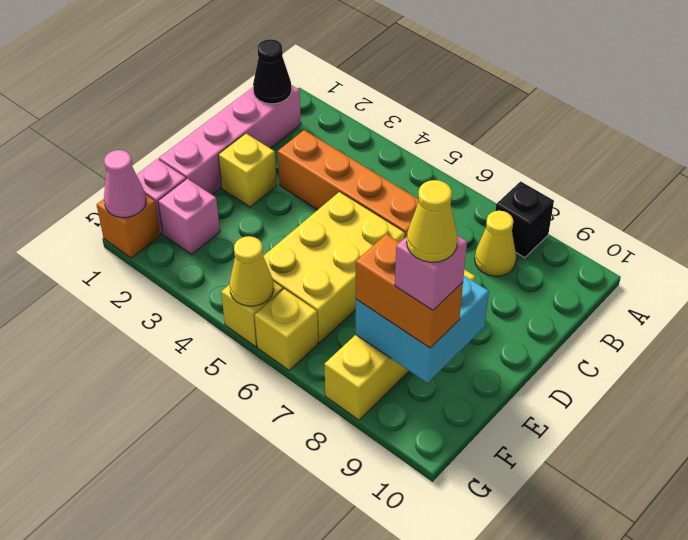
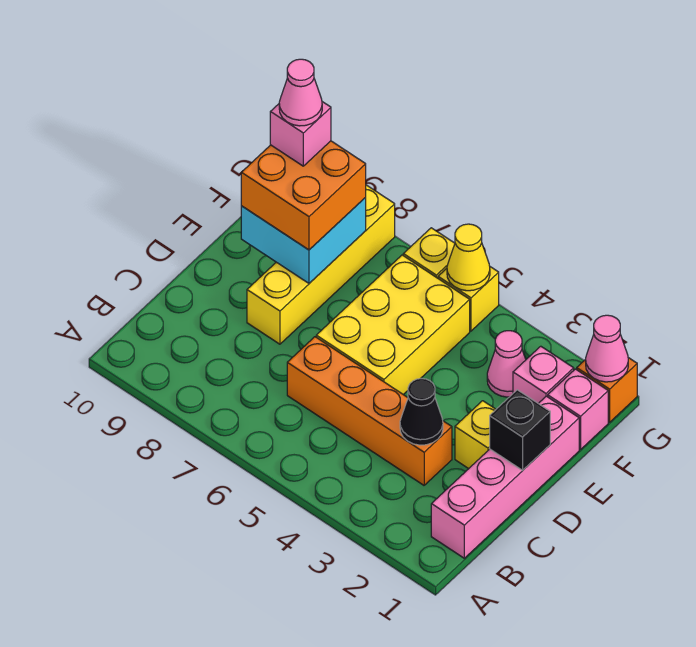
black 1x1 brick [495,181,554,258] -> black 1x1 brick moved to [490,390,550,470]
black 1x1 cone [253,39,292,104] -> black 1x1 cone moved to [400,379,443,445]
yellow 1x1 cone [475,211,516,276] -> none
none -> pink 1x1 cone [487,331,526,397]
orange 1x2 brick [356,234,463,348] -> orange 2x2 brick [241,141,366,250]
yellow 1x1 cone [407,180,458,262] -> pink 1x1 cone [279,59,322,126]

